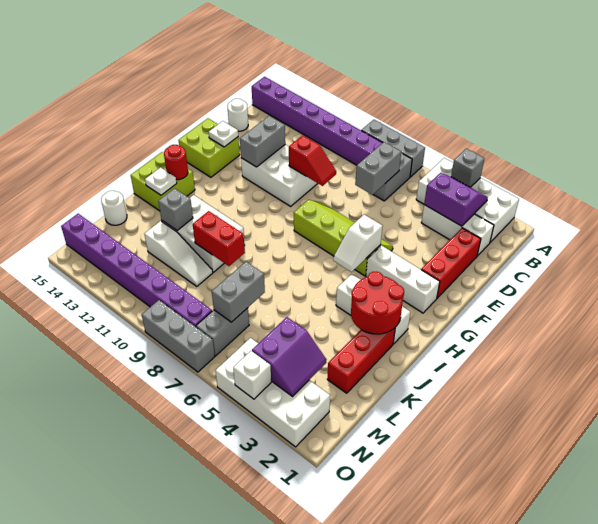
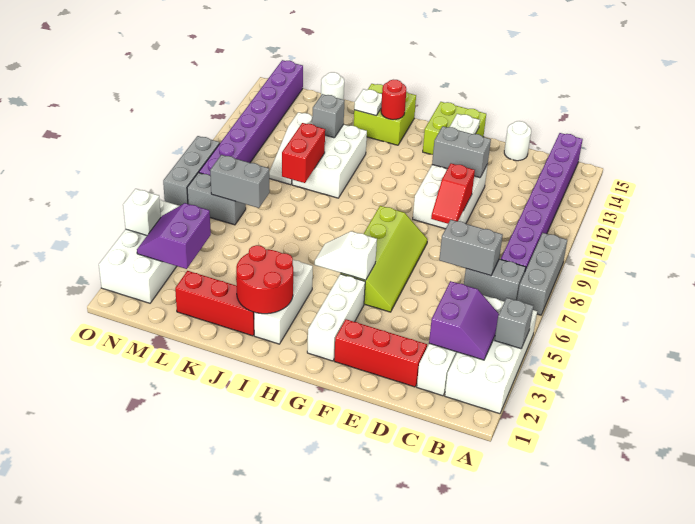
purple 2x2 slope [252,317,326,396] -> purple 2x2 slope turned to [137,203,211,269]

